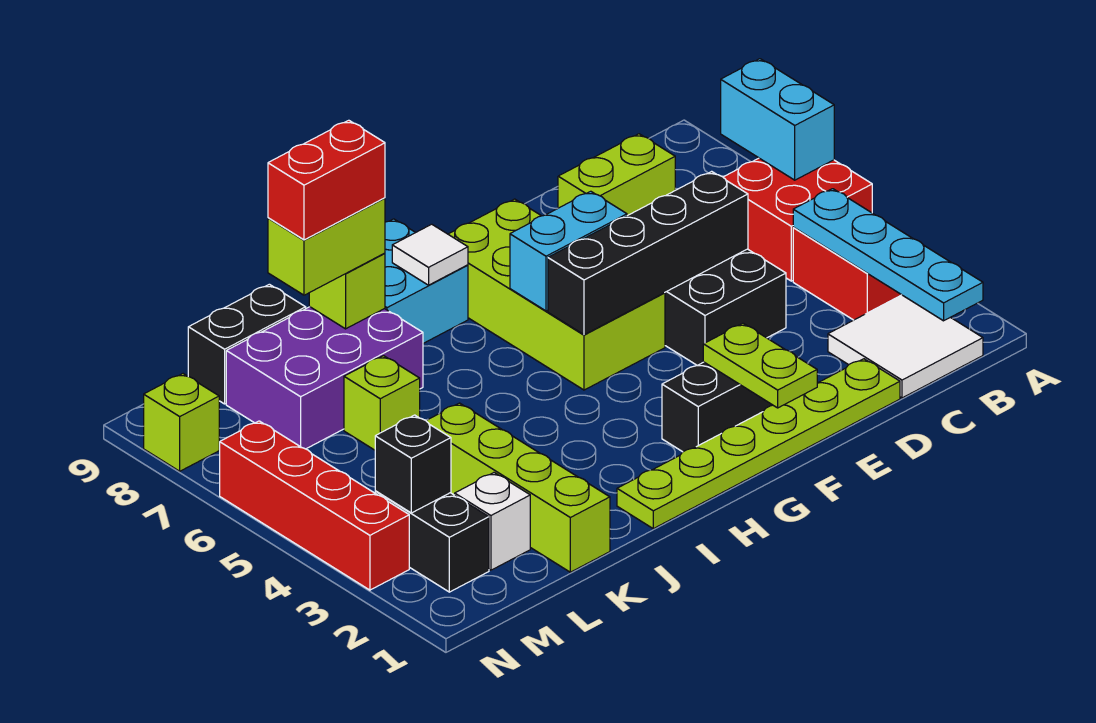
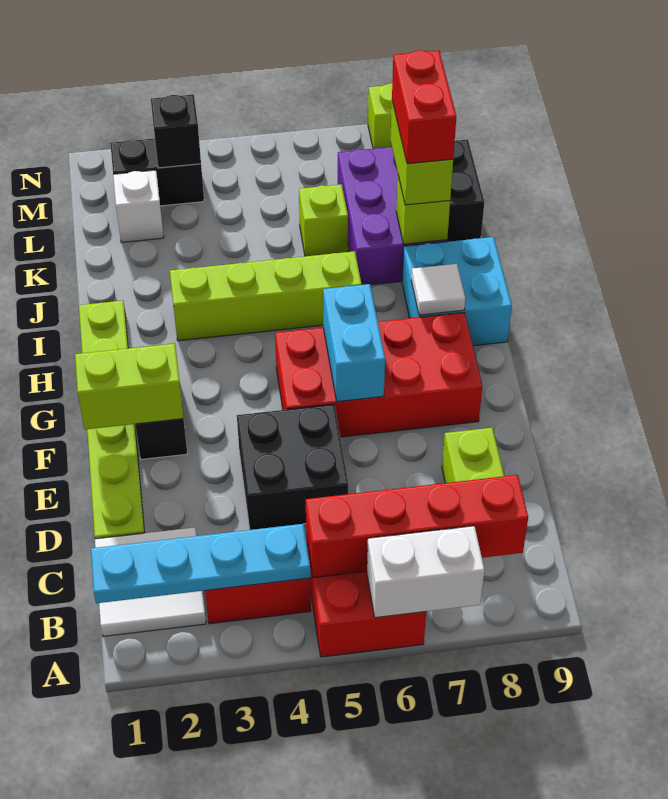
cyan 1x2 brick [721,59,834,180] -> white 1x2 brick [367,526,485,618]
black 1x4 brick [548,171,748,335] -> none
lime 1x2 plate [703,323,817,408] -> lime 1x2 brick [75,344,184,429]
lime 2x4 brick [448,199,665,390] -> red 2x4 brick [275,312,482,437]
lime 1x4 brick [426,403,610,572] -> lime 1x4 brick moved to [170,251,362,341]
red 1x4 brick [220,421,409,590] -> red 1x4 brick moved to [306,475,528,578]

